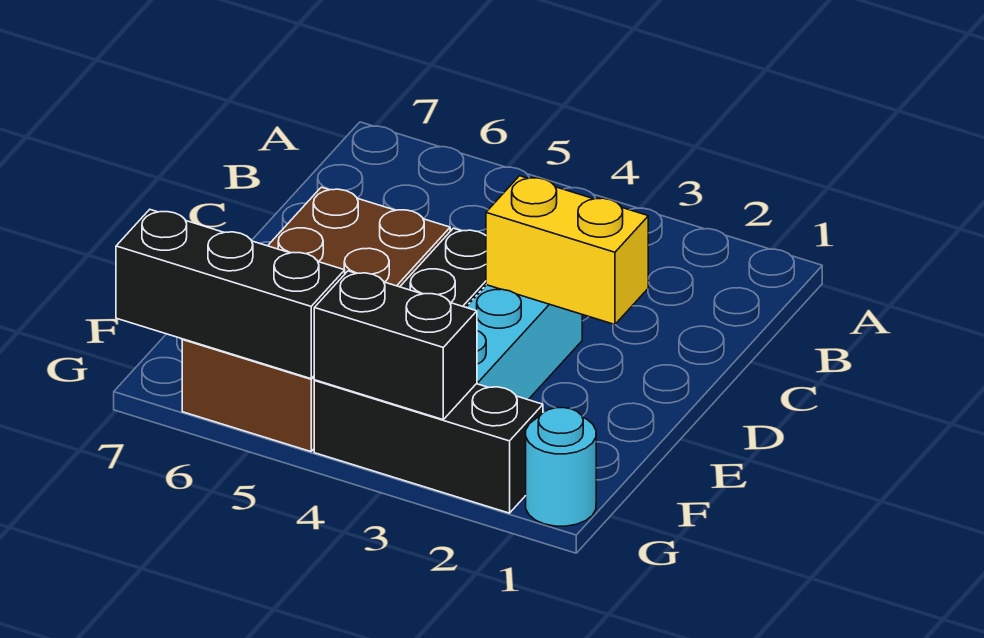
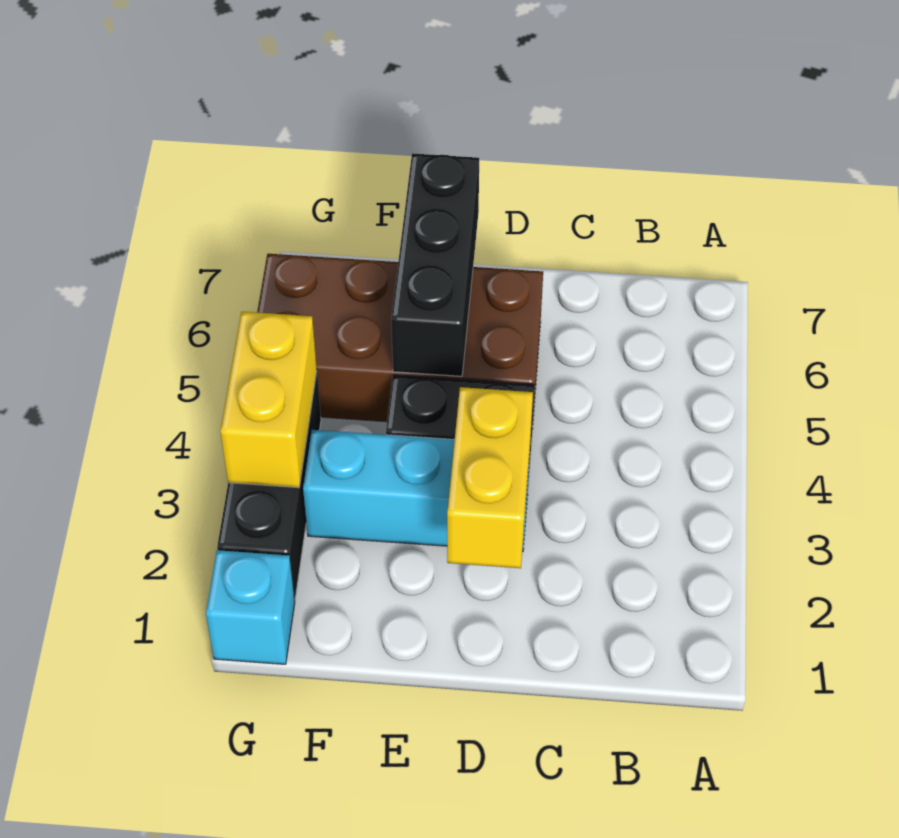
cyan 1x1 round brick [526,408,596,526] -> cyan 1x1 brick [206,550,295,664]
black 1x2 brick [314,271,477,420] -> yellow 1x2 brick [220,312,317,488]
black 1x3 brick [116,209,345,379] -> black 1x3 brick moved to [391,153,479,376]

